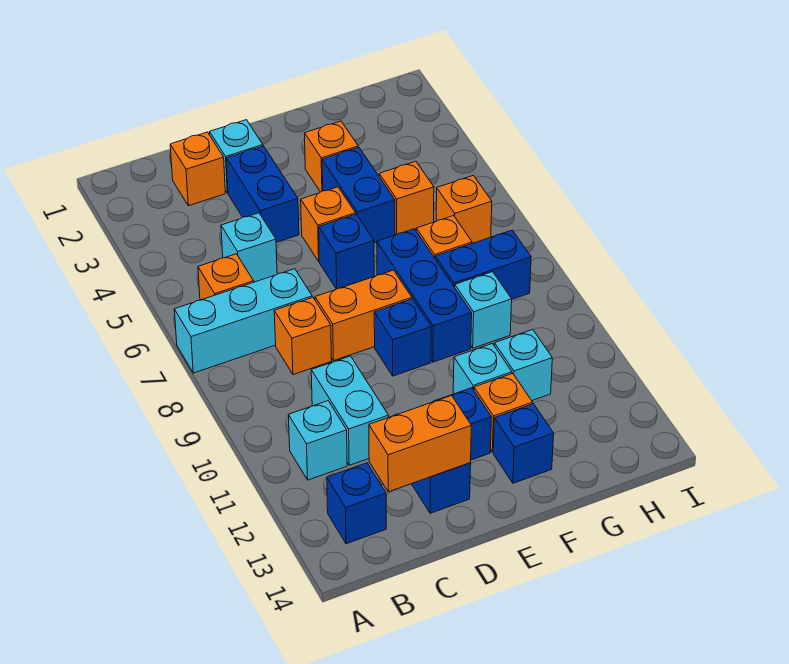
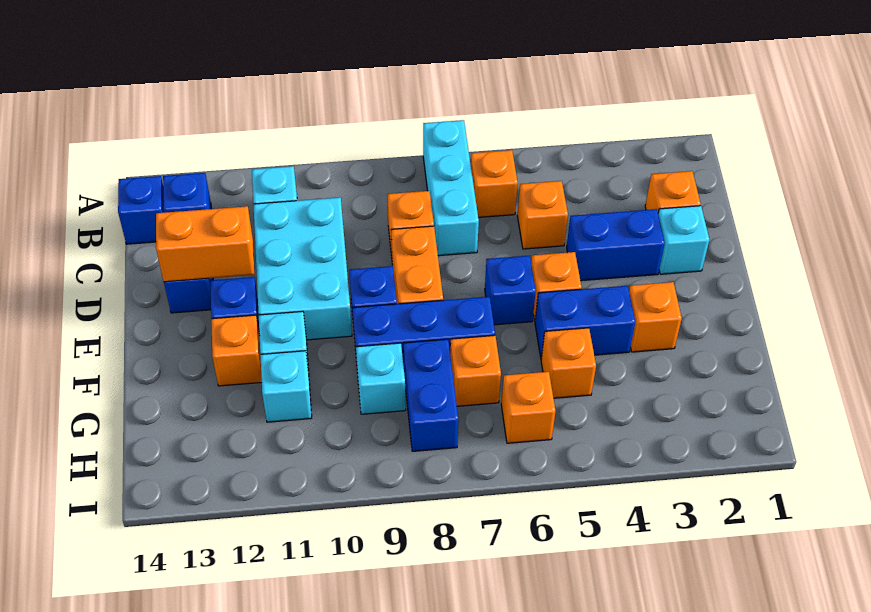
cyan 1x1 brick [221,213,277,282] -> orange 1x1 brick [517,181,568,249]
cyan 1x2 brick [311,356,388,465] -> cyan 2x3 brick [253,198,352,340]
orange 1x2 brick [369,396,471,492] -> orange 1x2 brick turned to [156,206,254,282]
blue 1x1 brick [493,404,554,483] -> blue 1x1 brick moved to [118,176,164,244]

